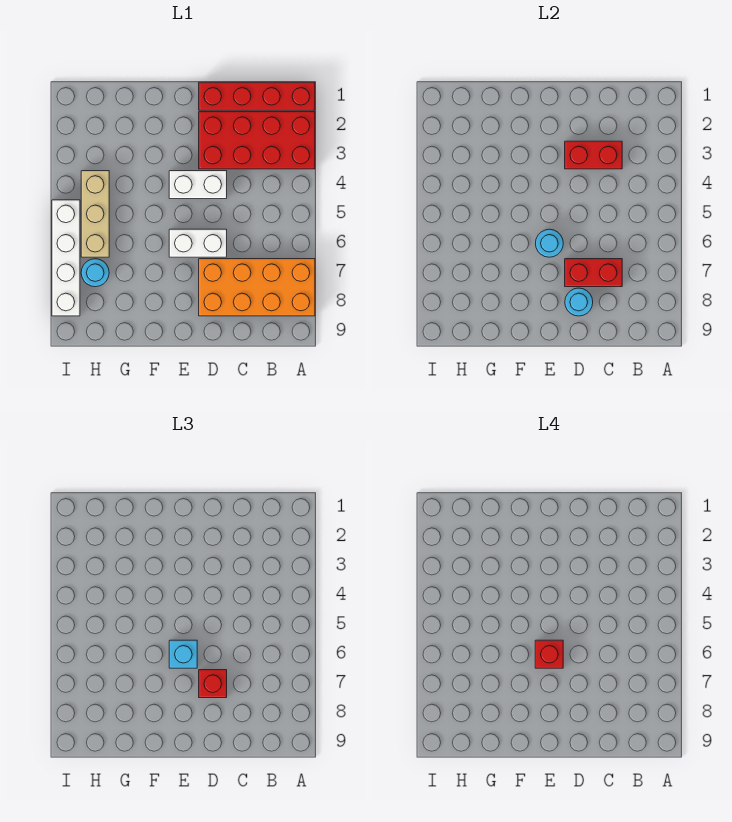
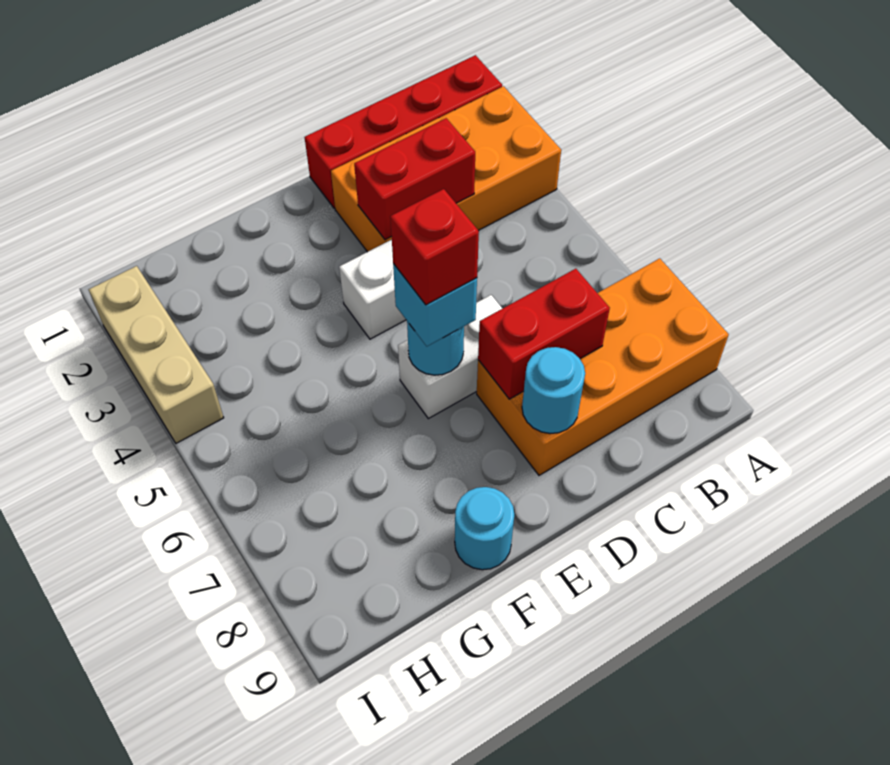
red 2x4 brick [199,112,315,169] -> orange 2x4 brick [331,86,561,252]
red 1x1 brick [199,670,227,698] -> none
tan 1x3 brick [81,171,109,257] -> tan 1x3 brick moved to [89,266,224,443]
cyan 1x1 round brick [81,259,109,287] -> cyan 1x1 round brick moved to [455,487,514,570]
white 1x4 brick [52,200,80,316] -> none

